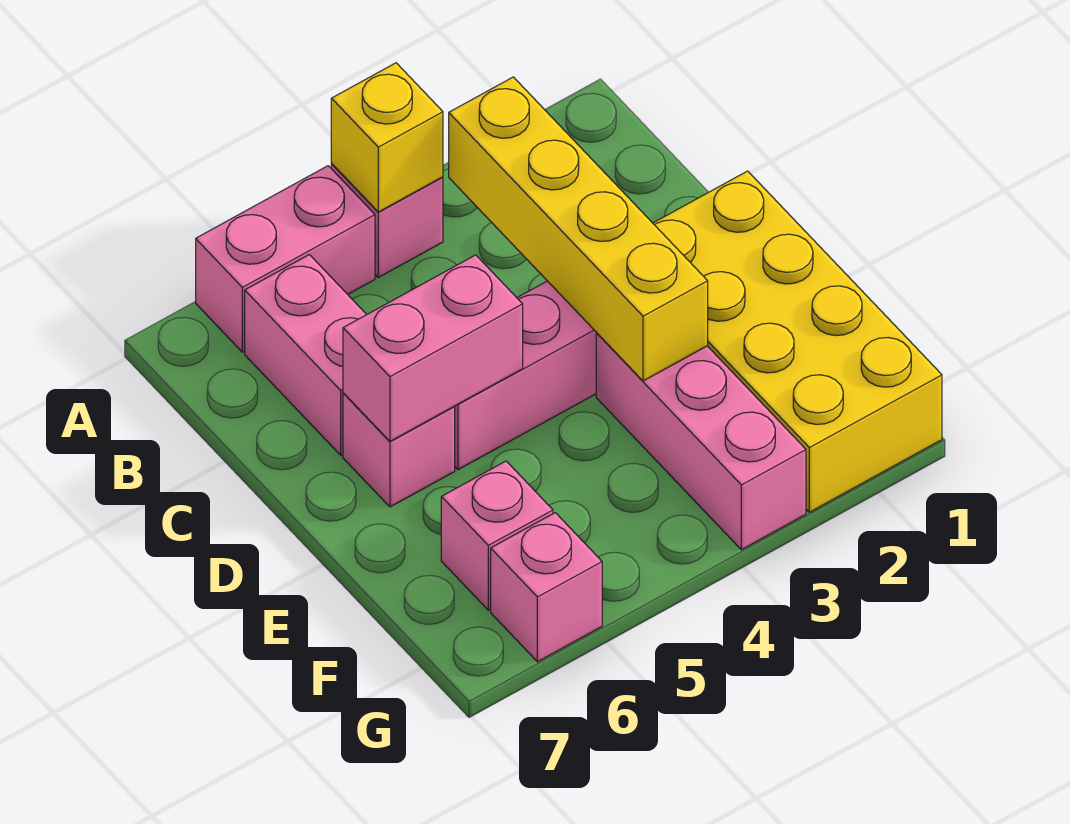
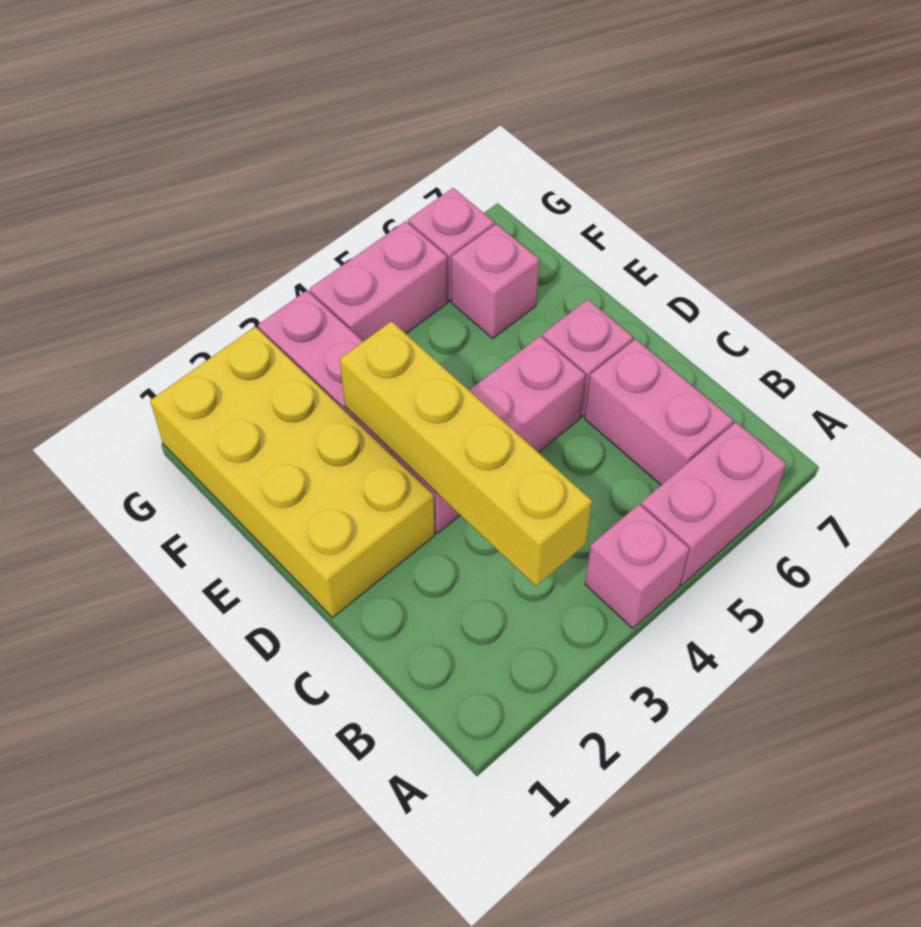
yellow 1x1 brick [331,63,443,212] -> none
pink 1x2 brick [343,255,523,441] -> pink 1x2 brick moved to [310,221,448,341]

